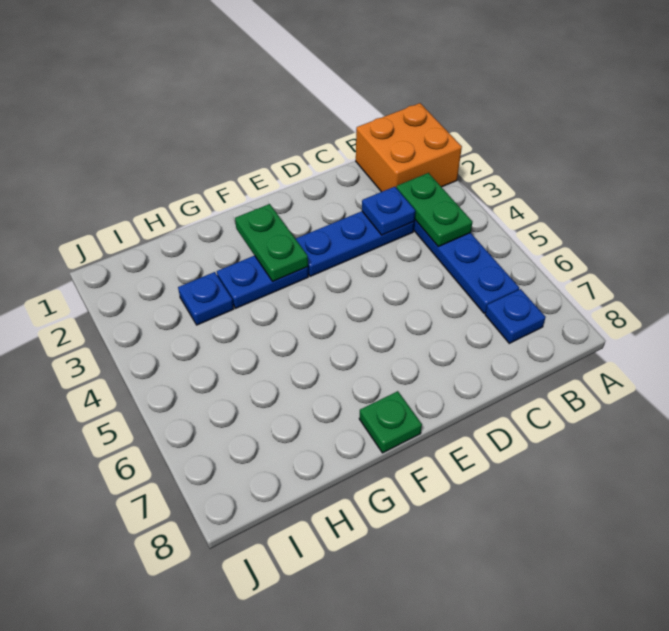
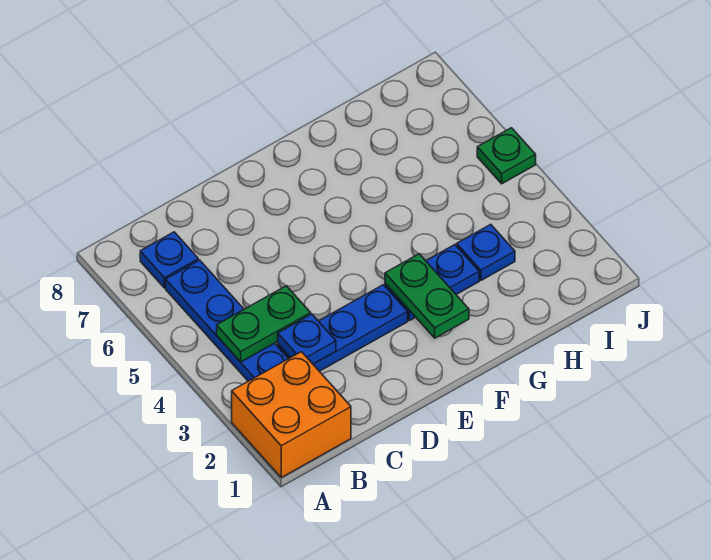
green 1x2 plate [396,173,472,247] -> green 1x2 plate turned to [217,286,311,362]
green 1x1 plate [359,391,422,453] -> green 1x1 plate moved to [477,128,536,184]

